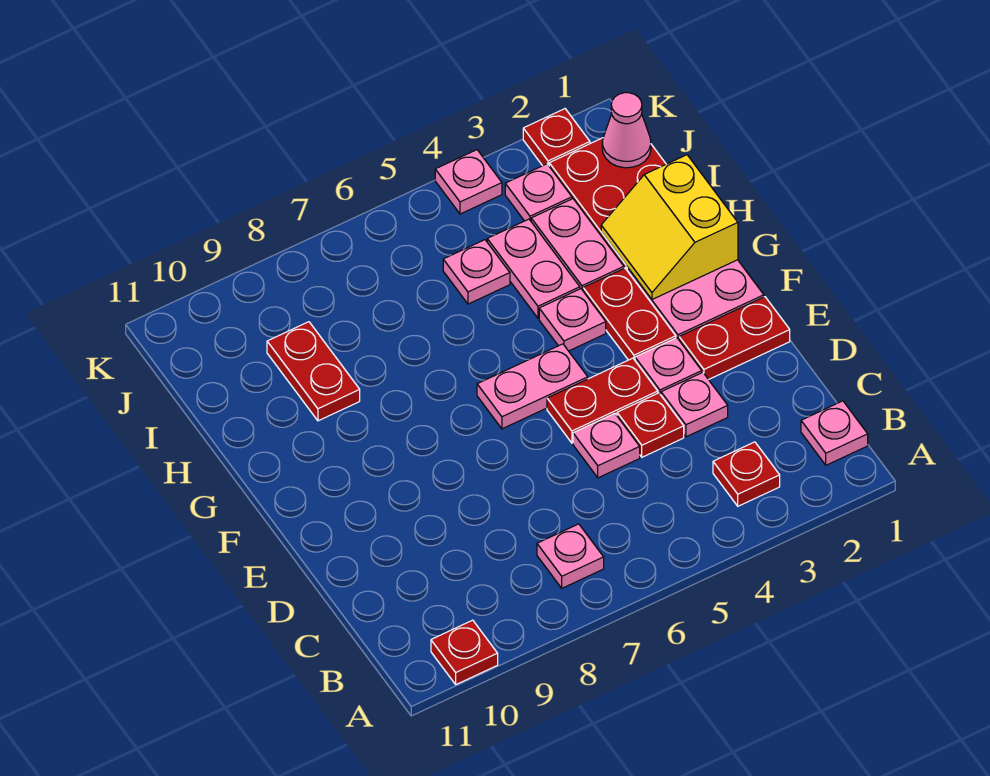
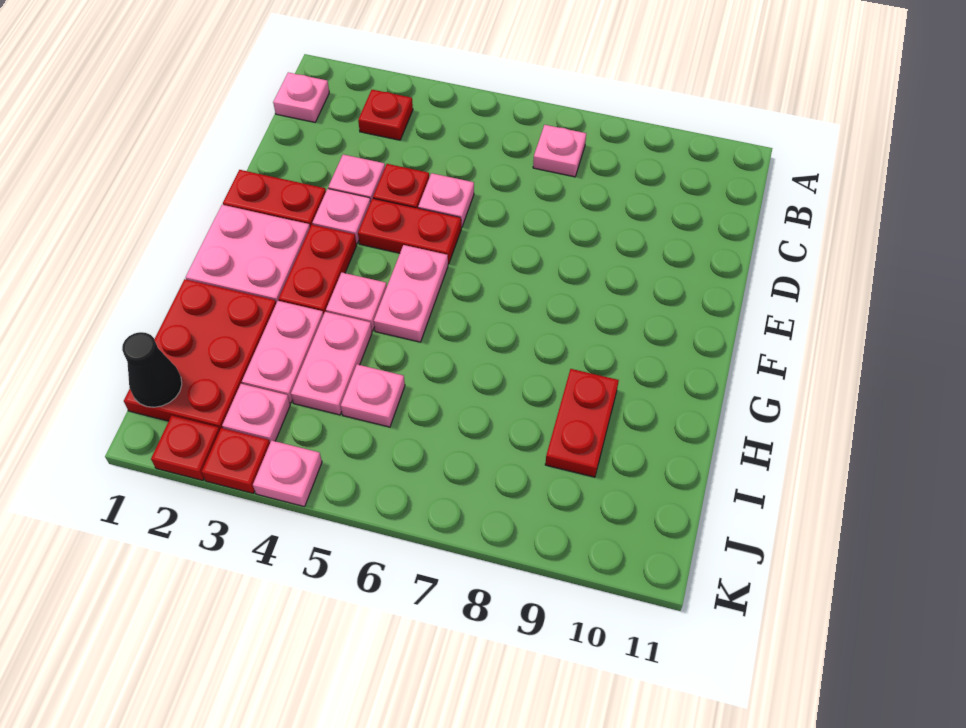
red 1x1 plate [431,620,498,684] -> red 1x1 plate moved to [202,428,270,493]
pink 1x2 plate [477,344,588,429] -> pink 1x2 plate turned to [374,245,448,342]
yellow 2x2 slope [601,155,738,299] -> none
pink 1x1 cone [602,93,651,168] -> black 1x1 cone [122,332,182,407]

